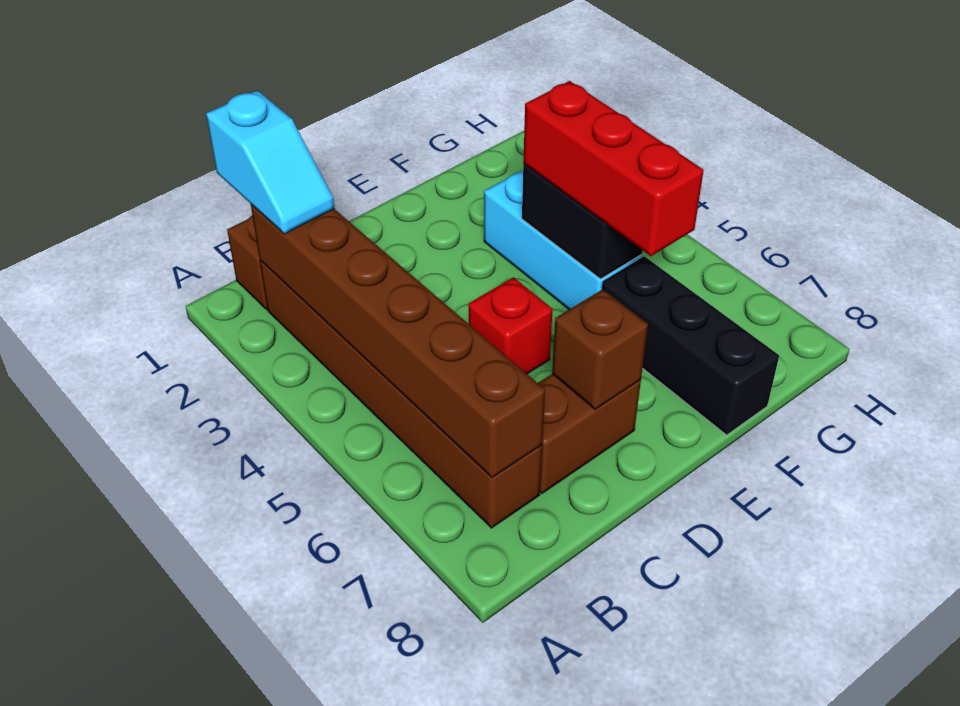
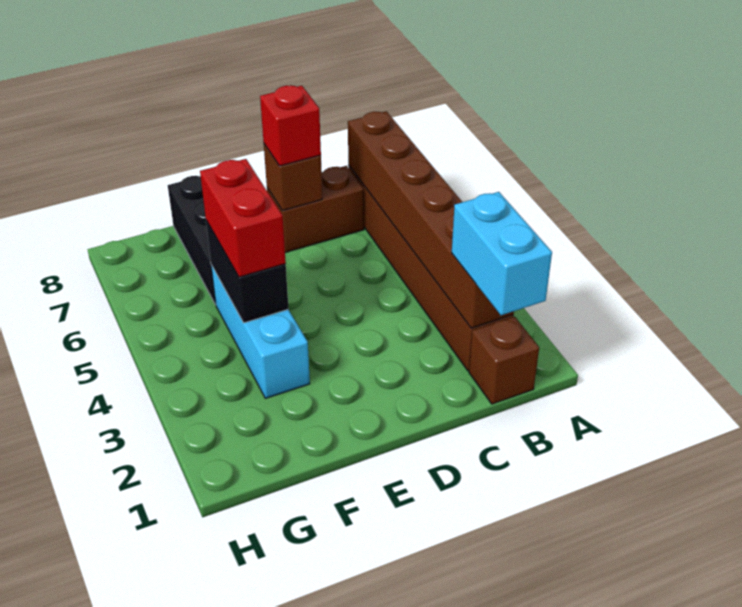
cyan 1x2 slope [206,90,334,234] -> cyan 1x2 brick [452,192,552,315]
red 1x1 brick [469,277,553,374] -> red 1x1 brick moved to [260,85,321,166]
red 1x3 brick [523,81,704,256] -> red 1x2 brick [200,159,286,277]

